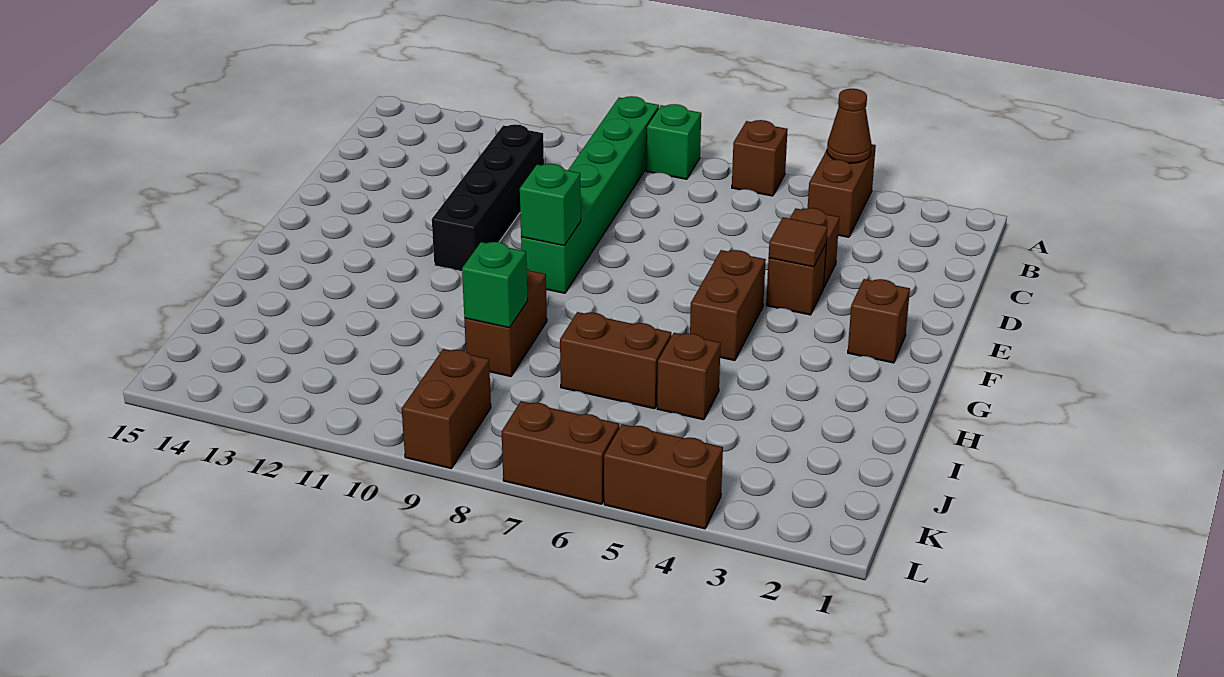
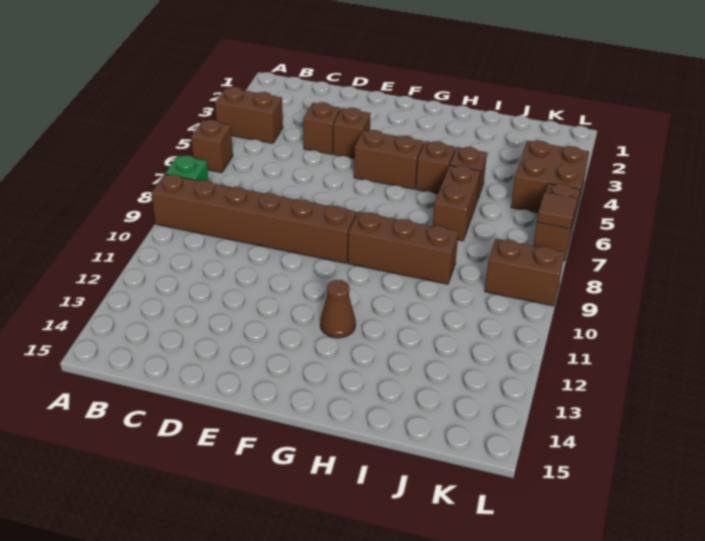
brown 1x1 cone [827,89,872,163] -> brown 1x1 cone moved to [320,280,356,338]
green 1x6 brick [521,96,659,293] -> brown 1x6 brick [151,174,356,263]
black 1x4 brick [432,124,544,272] -> none
brown 1x1 tile [769,218,828,267] -> brown 1x1 tile moved to [537,192,577,229]
brown 1x1 brick [848,279,910,363] -> brown 1x1 brick moved to [416,141,455,194]
green 1x1 brick [520,164,581,246] -> none
brown 1x2 brick [464,269,547,376] -> brown 1x3 brick [348,212,458,284]
green 1x1 brick [462,242,528,328] -> none
brown 1x2 brick [604,424,723,529] -> brown 2x2 brick [511,140,589,213]

